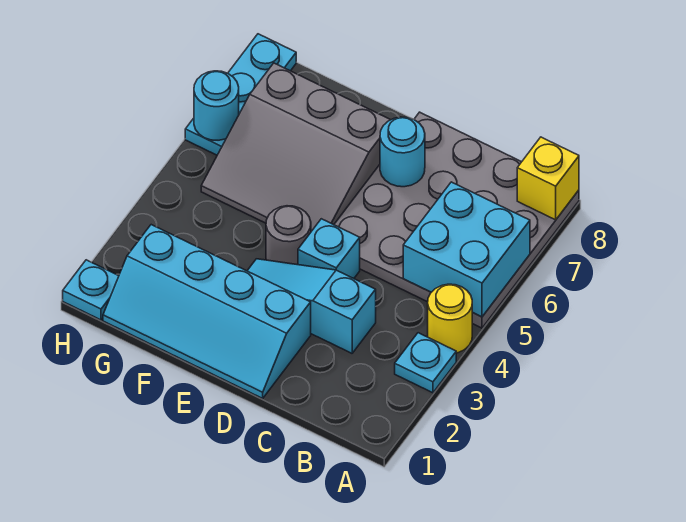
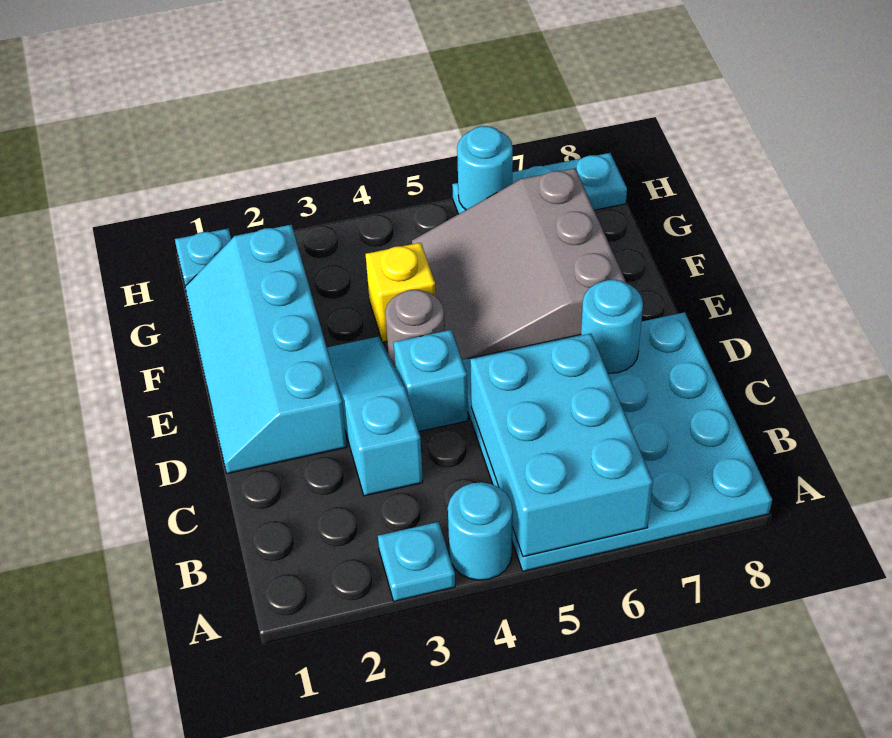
yellow 1x1 round brick [428,284,473,353] -> cyan 1x1 round brick [448,482,513,580]
grey 4x4 plate [334,112,579,328] -> cyan 4x4 plate [462,312,772,571]
cyan 2x2 brick [403,182,530,317] -> cyan 2x3 brick [470,334,653,557]
yellow 1x1 brick [517,137,579,220] -> yellow 1x1 brick moved to [366,243,436,342]

